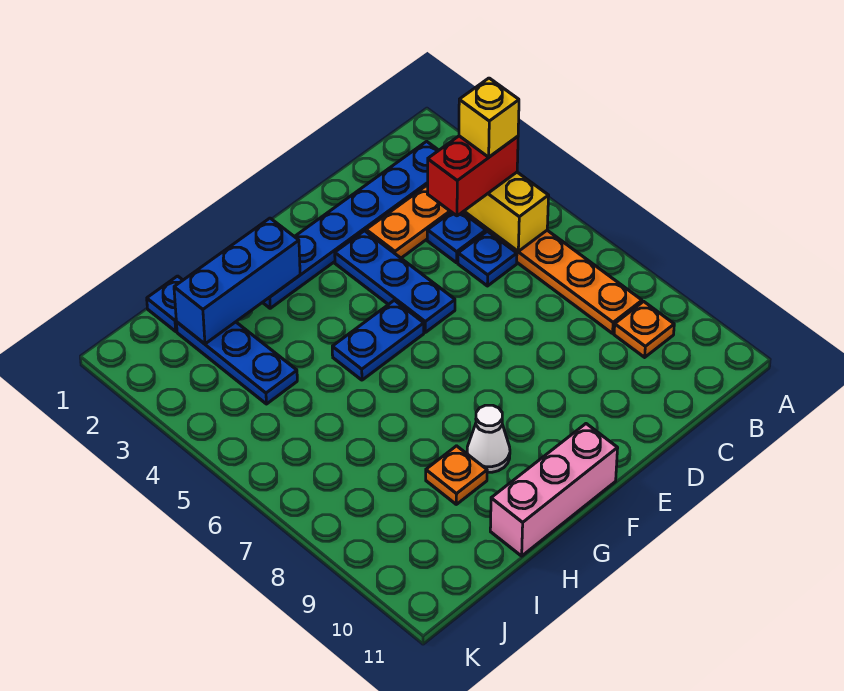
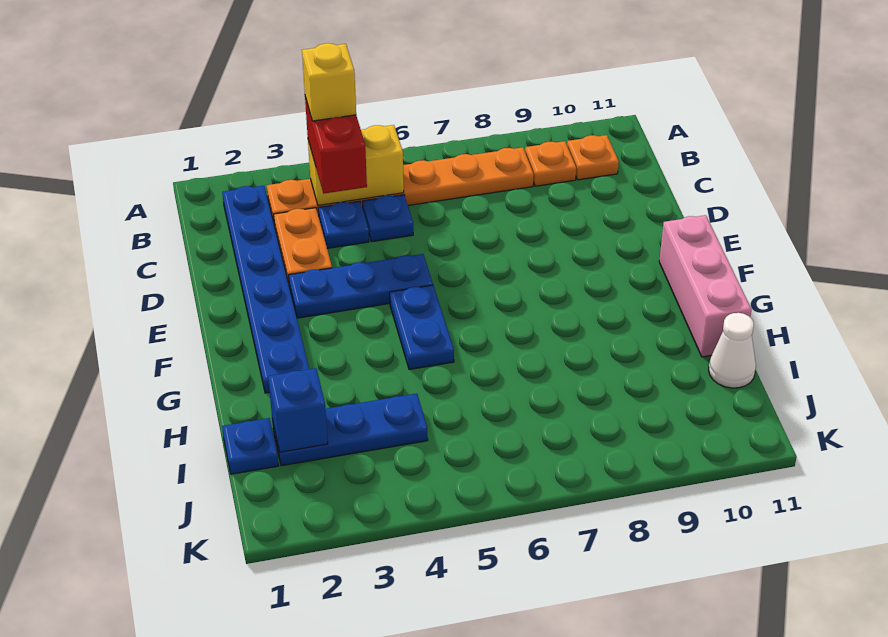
blue 1x3 brick [174,218,300,344] -> blue 1x1 brick [268,368,328,452]
white 1x1 cone [467,405,510,472] -> white 1x1 cone moved to [709,313,756,388]
orange 1x1 plate [426,446,487,504] -> orange 1x1 plate moved to [567,135,619,180]

